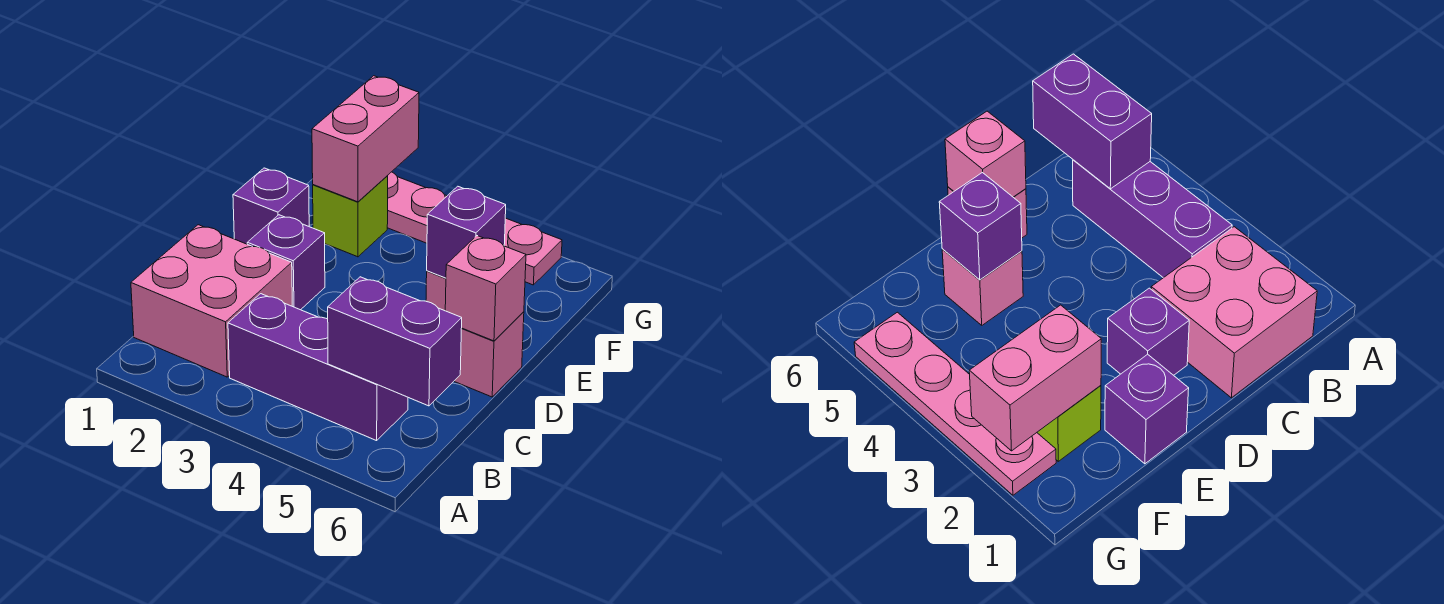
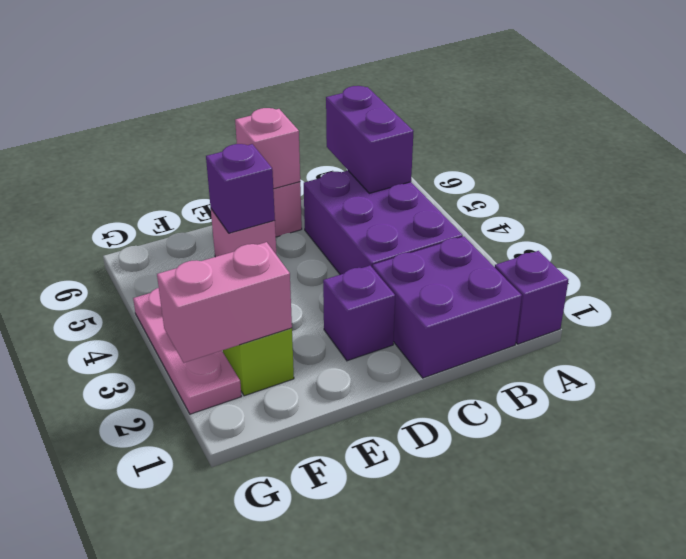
pink 2x2 brick [131,225,292,377] -> purple 2x2 brick [373,236,522,378]
purple 1x3 brick [228,294,408,441] -> purple 2x3 brick [304,171,463,275]
purple 1x1 brick [233,168,309,244] -> purple 1x1 brick moved to [495,251,568,344]
pink 1x4 plate [387,172,562,285] -> pink 1x3 plate [133,288,241,414]

